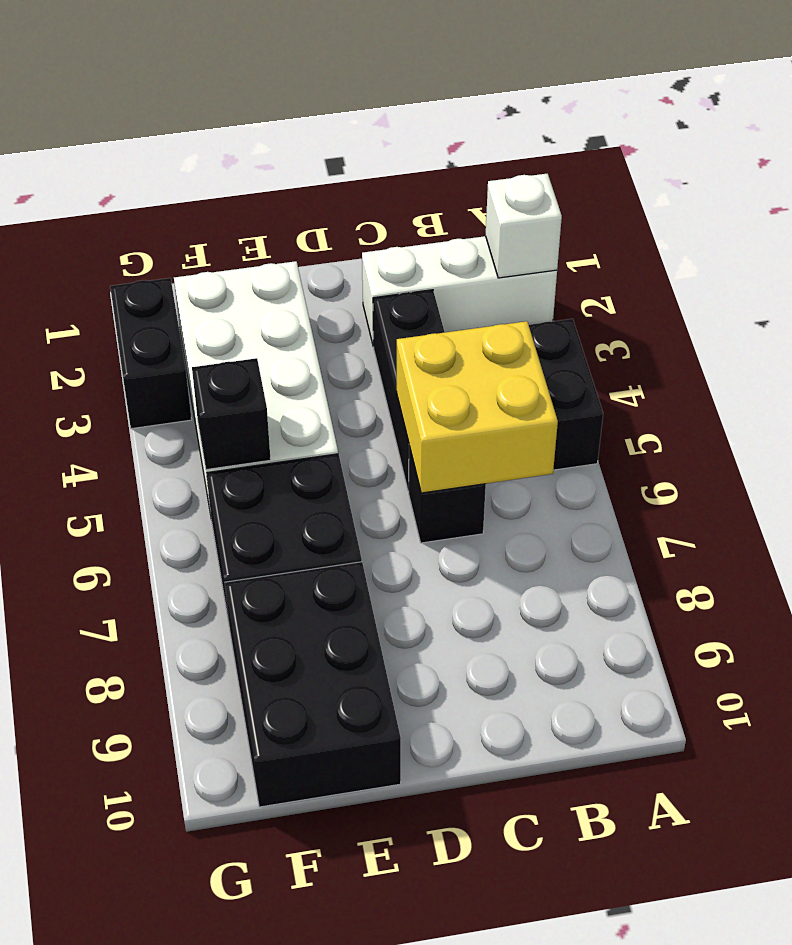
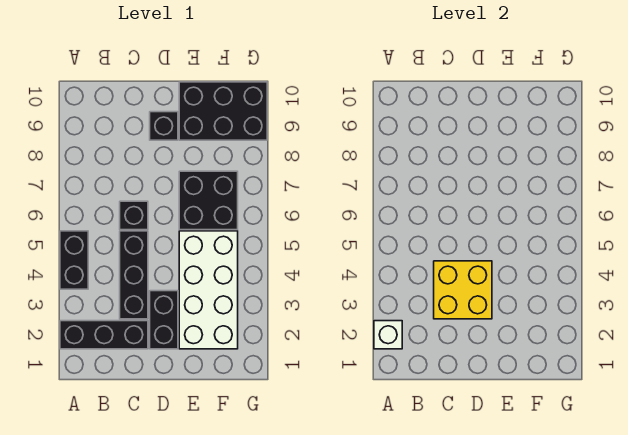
white 1x3 brick [362,236,557,346] -> black 1x3 brick [60,321,148,349]
yellow 2x2 brick [397,321,558,493] -> yellow 2x2 brick moved to [434,261,492,319]
black 2x3 brick [225,562,401,807] -> black 2x3 brick turned to [179,82,267,140]
black 1x1 brick [192,358,271,470] -> black 1x1 brick moved to [150,112,178,140]
black 1x2 brick [110,278,192,429] -> black 1x2 brick moved to [150,291,178,349]

